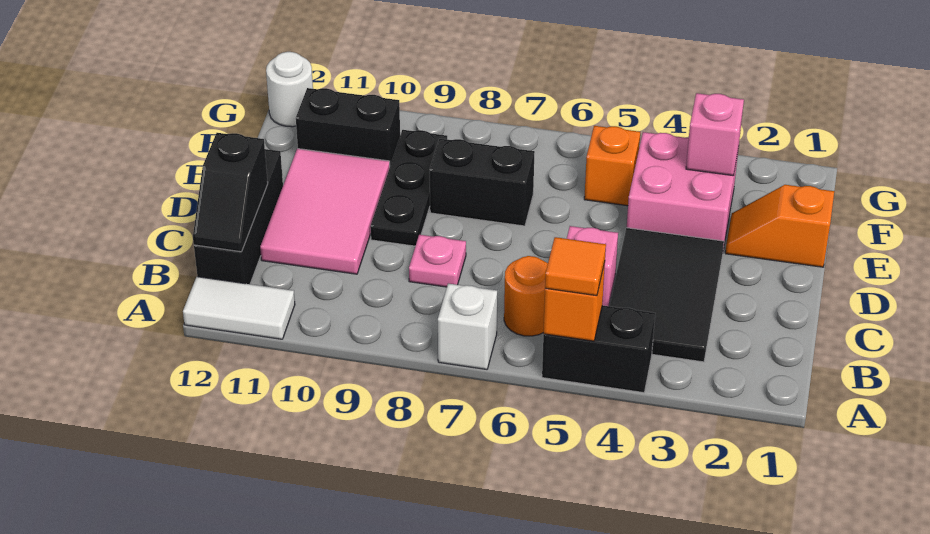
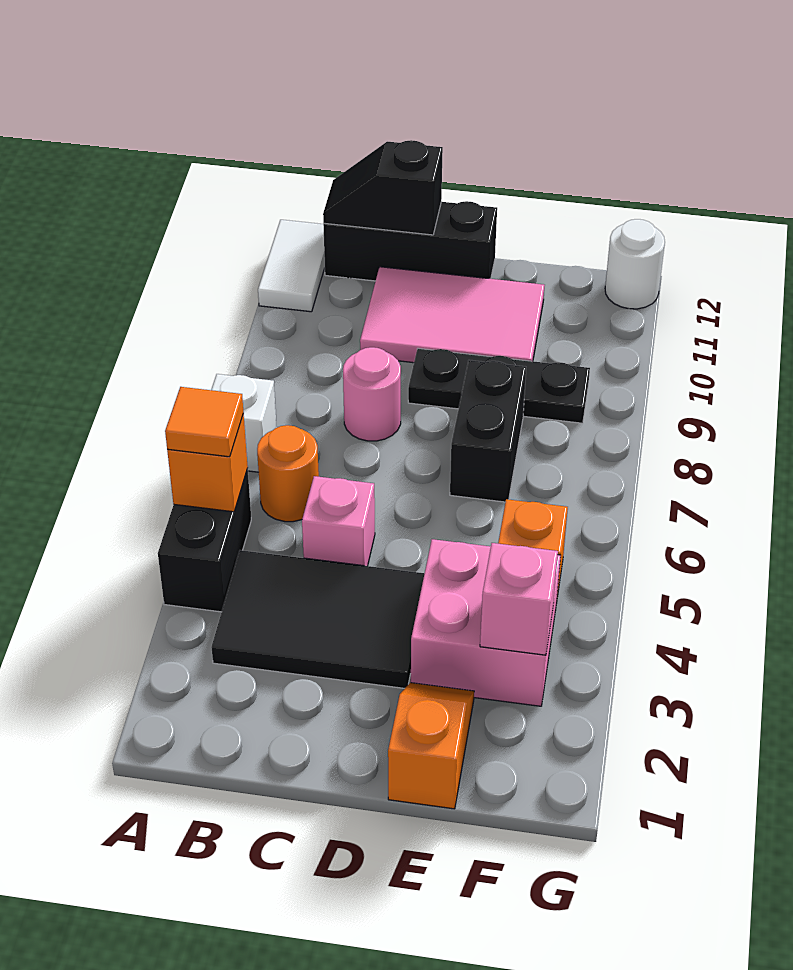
pink 1x1 plate [409,235,466,287] -> pink 1x1 round brick [343,347,401,441]
black 1x2 brick [296,88,400,165] -> none

